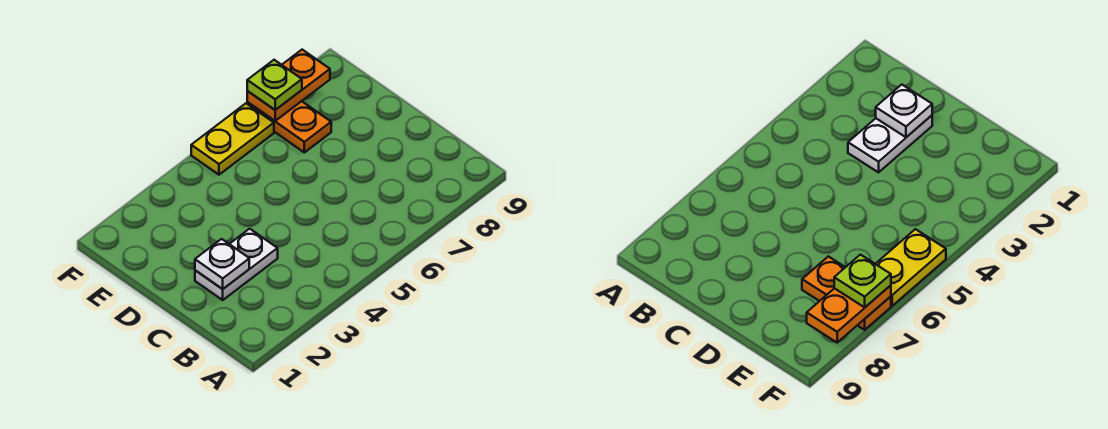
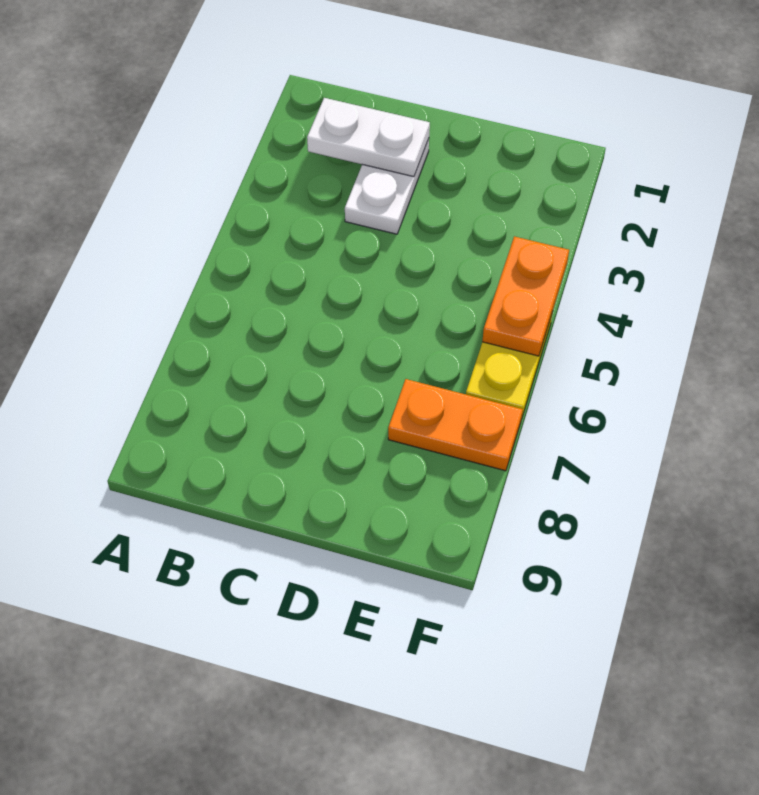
white 1x1 plate [195,239,249,289] -> white 1x2 plate [307,98,430,177]
orange 1x2 plate [247,50,330,121] -> orange 1x2 plate moved to [482,236,569,356]
lime 1x1 plate [247,60,302,110] -> none

